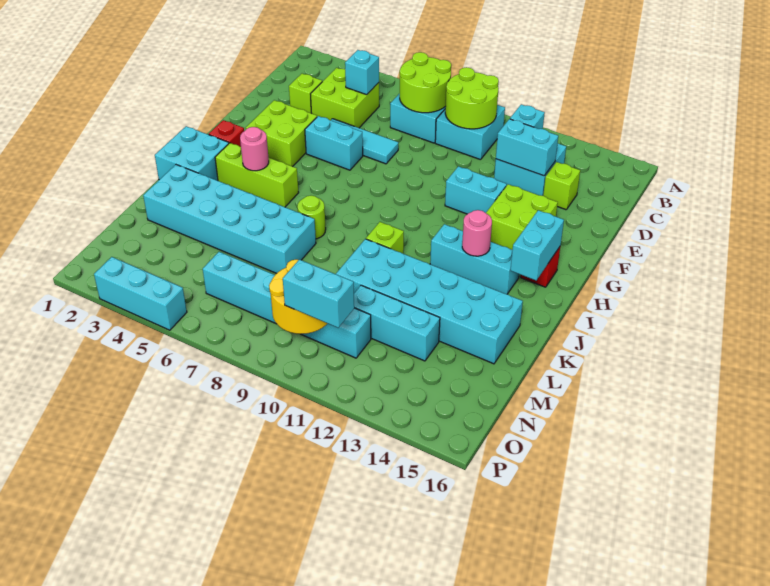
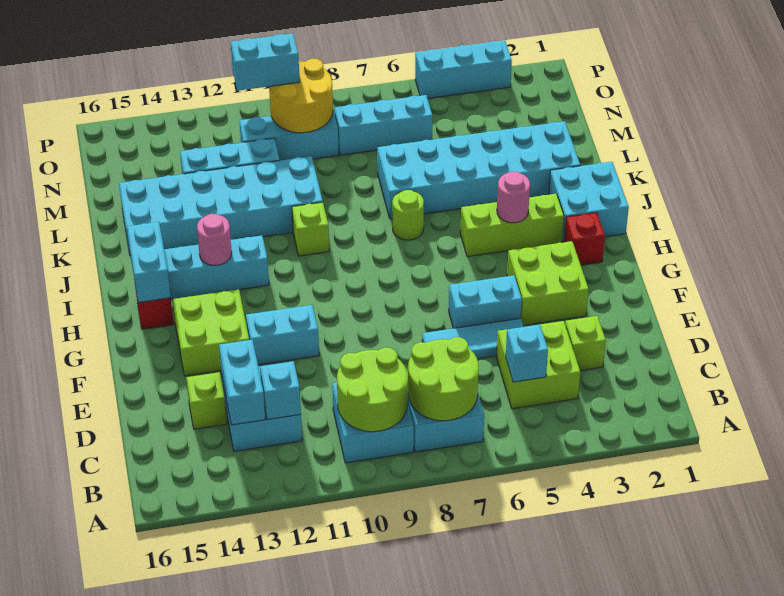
cyan 1x2 brick [496,119,558,176] -> cyan 1x2 brick turned to [219,340,265,425]

